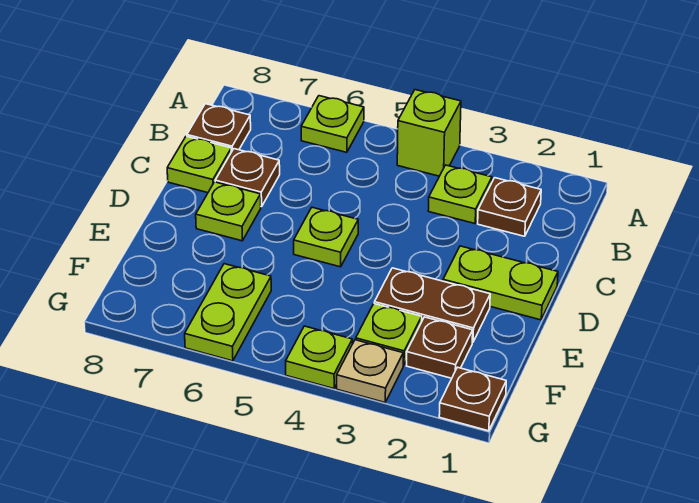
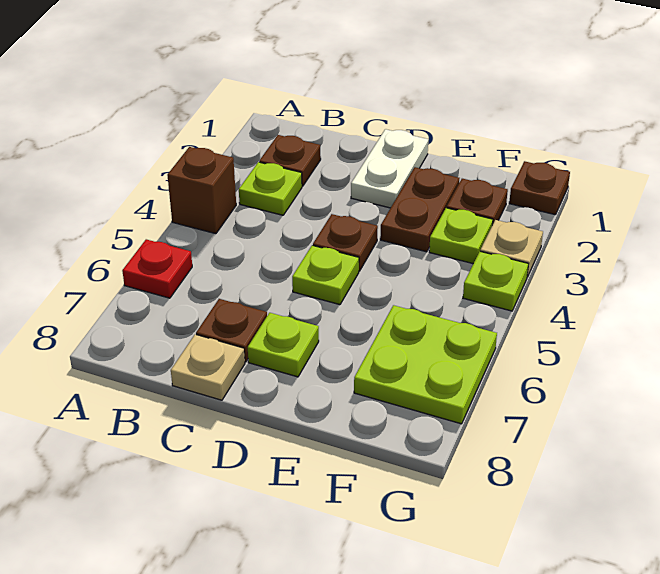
lime 1x1 brick [397,90,461,176] -> brown 1x1 brick [167,147,236,234]
lime 1x1 plate [301,96,364,152] -> red 1x1 plate [122,239,192,298]
brown 1x1 plate [187,104,251,152] -> brown 1x1 plate moved to [313,214,378,271]
lime 1x1 plate [167,136,231,193] -> tan 1x1 plate [171,334,245,400]
lime 1x2 plate [443,246,558,320] -> white 1x2 plate [351,129,428,208]
lime 1x2 plate [185,264,271,361] -> lime 2x2 plate [354,305,497,424]

